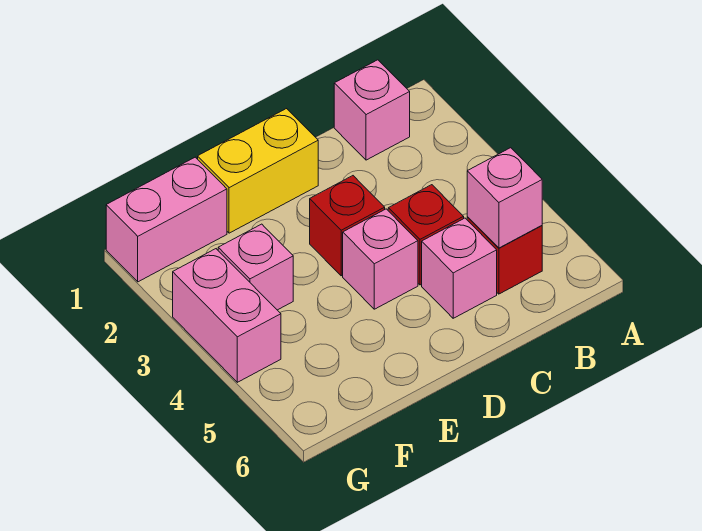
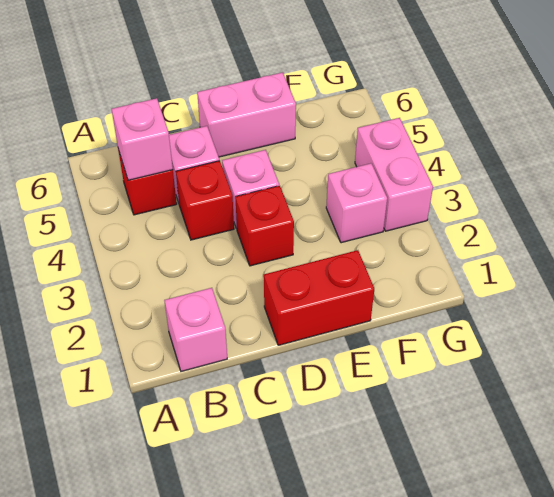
yellow 1x2 brick [198,109,318,233] -> red 1x2 brick [264,250,374,345]
pink 1x2 brick [106,157,227,282] -> pink 1x2 brick moved to [197,72,296,157]

